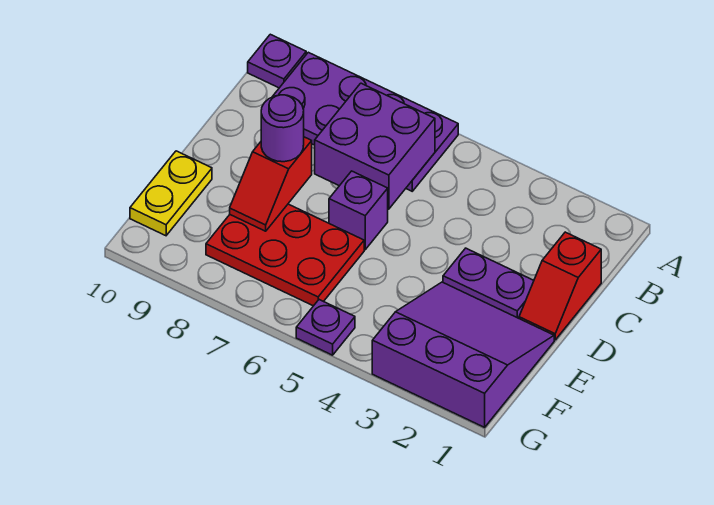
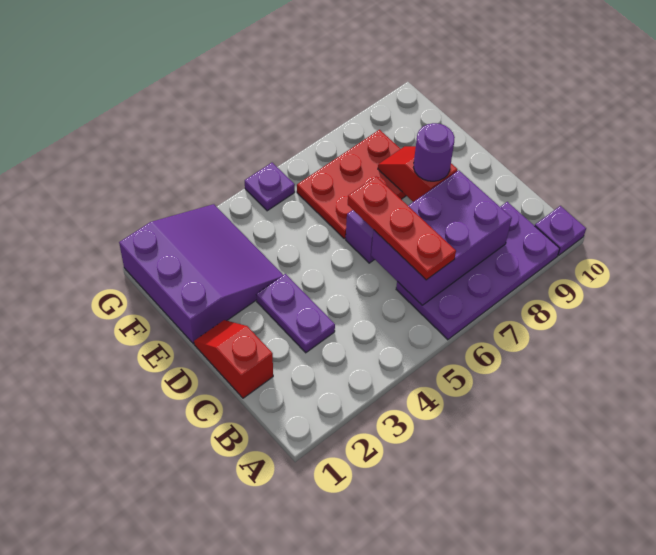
purple 2x2 brick [315,83,435,209] -> purple 2x3 brick [371,170,512,305]
none -> red 1x3 plate [348,176,456,280]
purple 1x2 plate [443,248,534,318] -> purple 1x2 plate turned to [256,274,335,353]
purple 3x3 slope [372,282,554,427] -> purple 3x3 slope turned to [119,204,283,344]
yellow 1x2 plate [130,151,212,236] -> none

